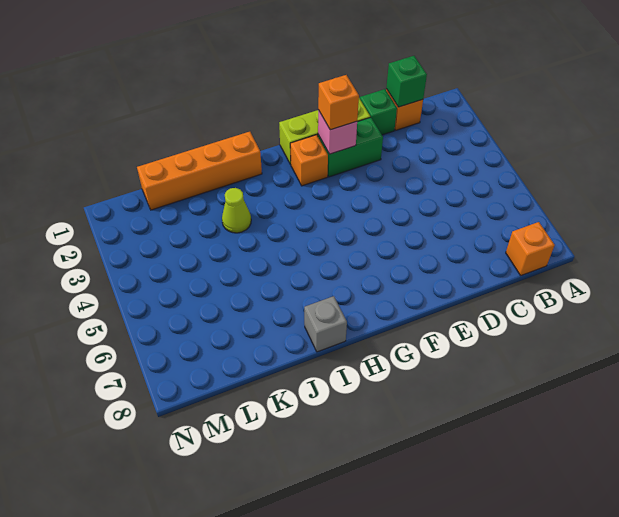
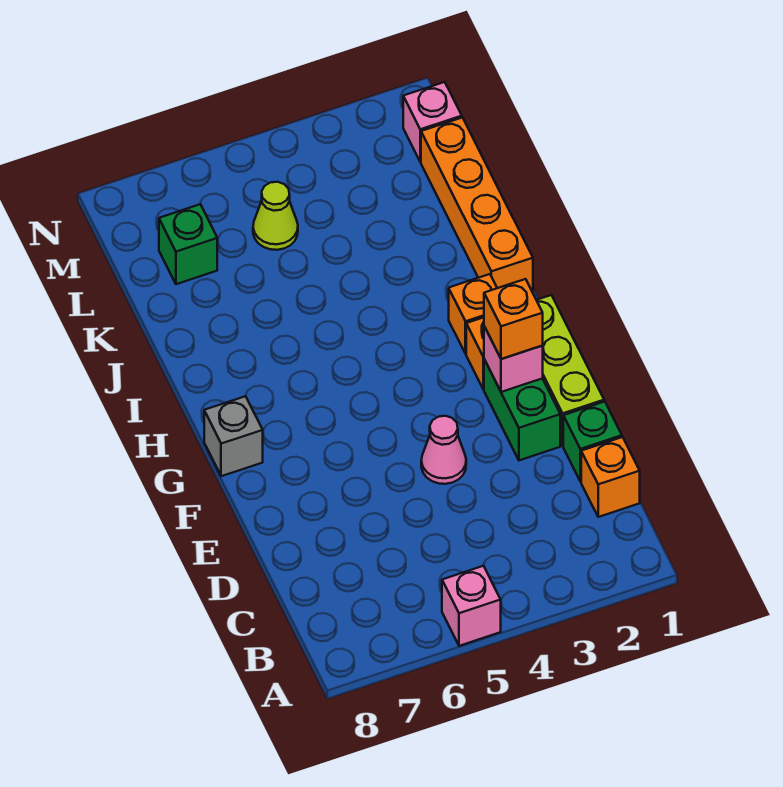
none -> pink 1x1 brick [442,566,501,646]
orange 1x1 brick [506,222,555,275] -> orange 1x1 brick moved to [449,274,497,354]
green 1x1 brick [386,56,427,107] -> green 1x1 brick moved to [159,204,217,284]
none -> pink 1x1 cone [421,416,466,484]
grey 1x1 brick [304,296,347,352] -> grey 1x1 brick moved to [204,396,263,476]
lime 1x1 cone [222,188,251,233] -> lime 1x1 cone moved to [253,182,298,250]
none -> pink 1x1 brick [403,82,462,162]

